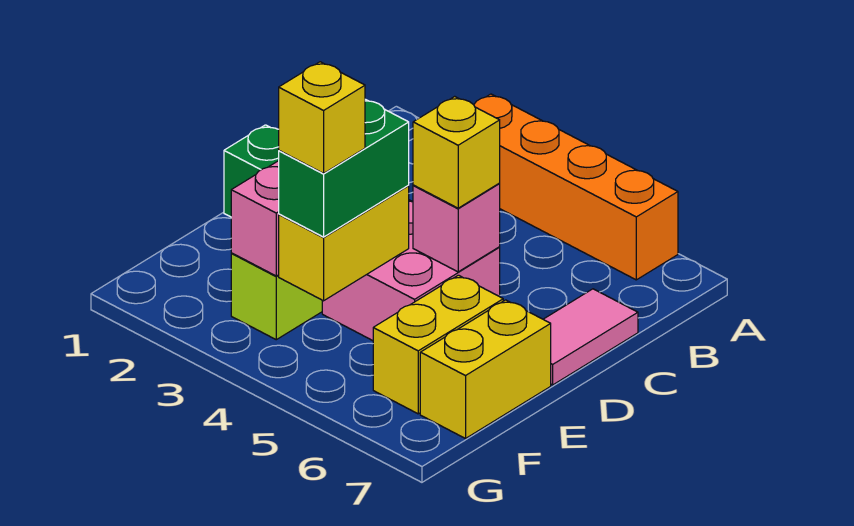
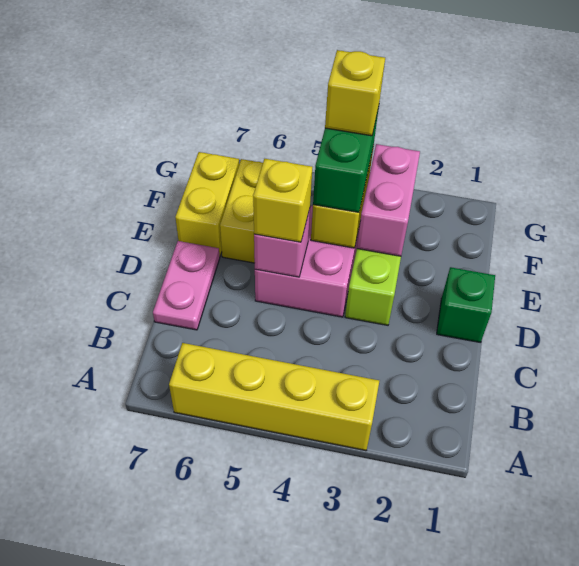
orange 1x4 brick [474,94,678,280] -> yellow 1x4 brick [169,343,379,451]
pink 1x2 tile [543,289,638,385] -> pink 1x2 plate [153,241,220,330]

